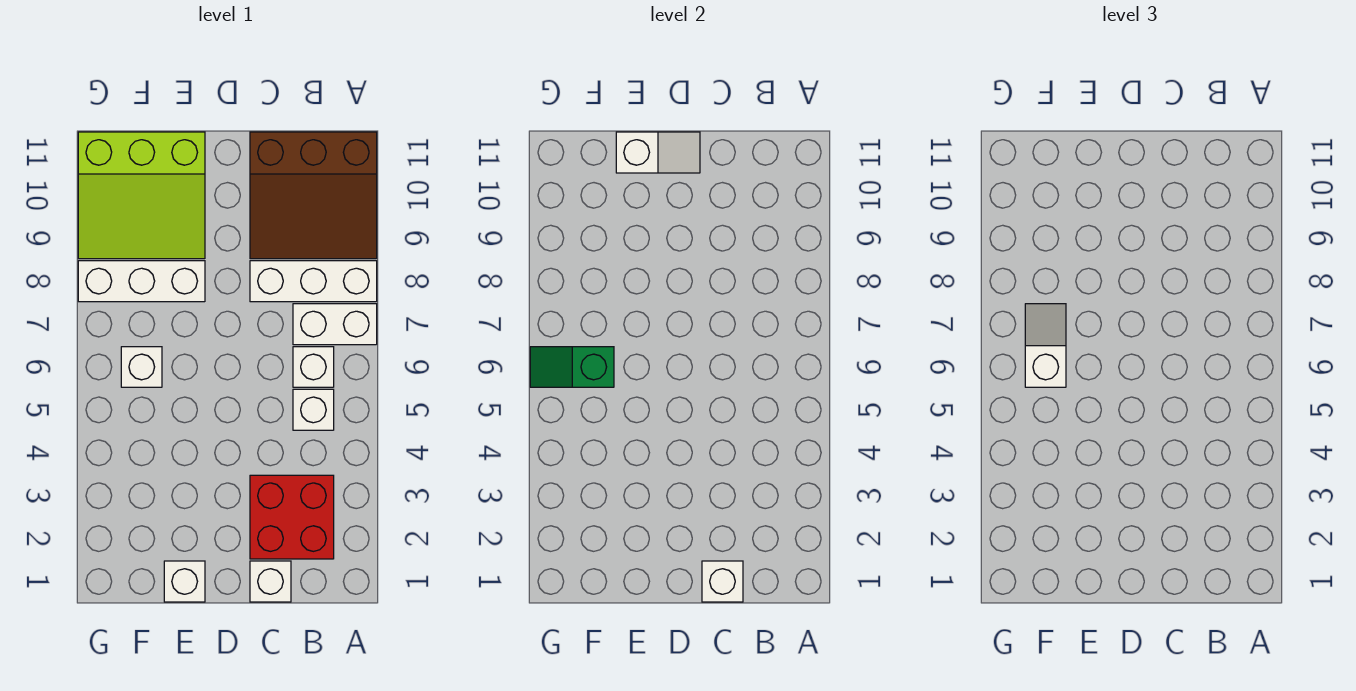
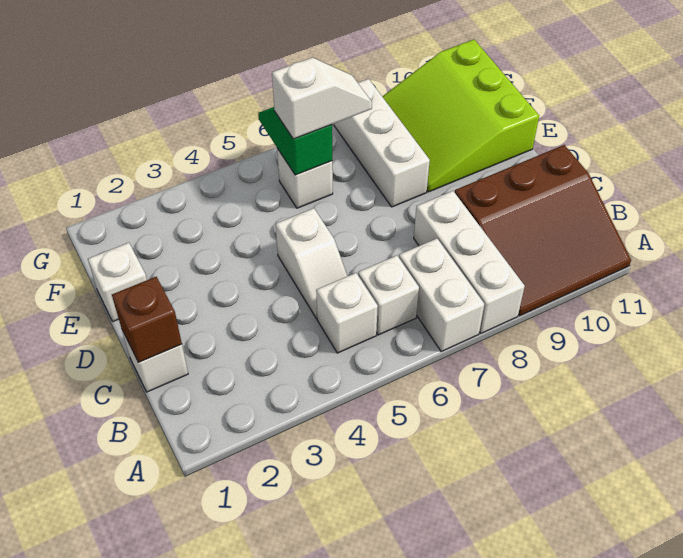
brown 3x3 slope [250,132,377,259] -> brown 3x3 slope turned to [455,145,631,316]
red 2x2 brick [250,475,334,559] -> none
white 1x1 brick [702,561,743,602] -> brown 1x1 brick [112,277,182,362]
white 1x2 slope [616,132,700,173] -> white 1x2 slope moved to [275,208,347,319]

